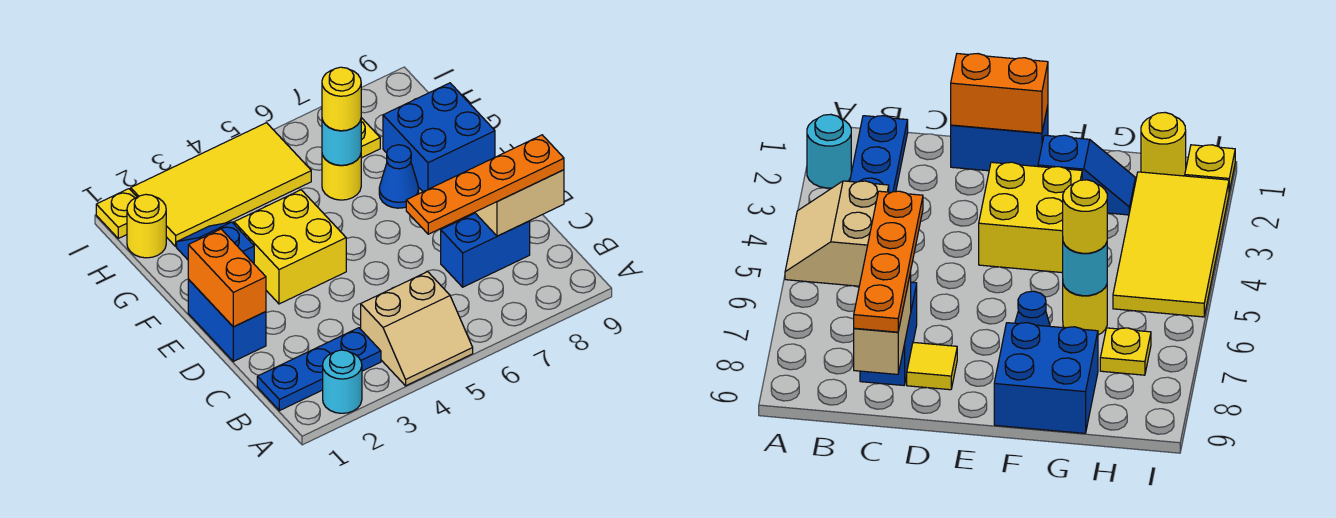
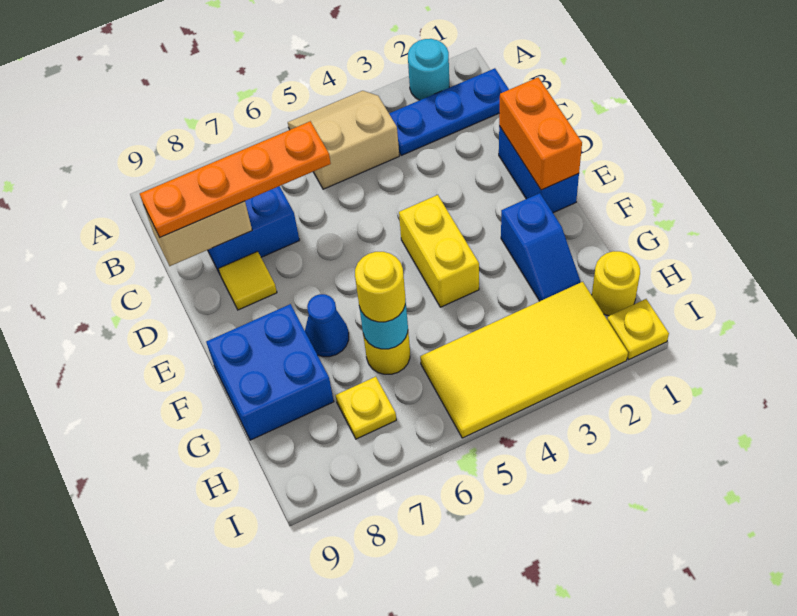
yellow 2x2 brick [234,190,346,304] -> yellow 1x2 brick [399,195,479,307]

